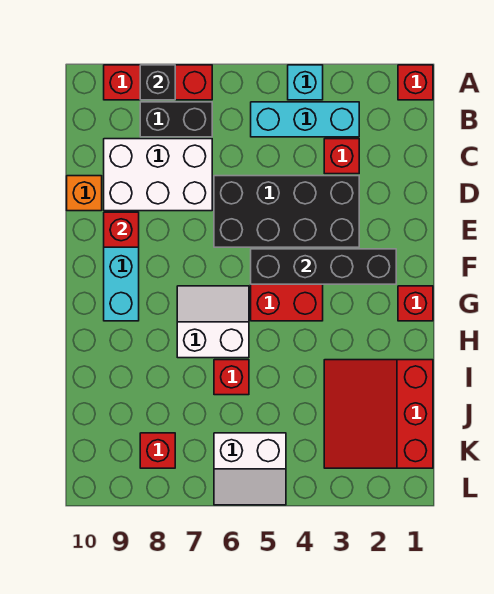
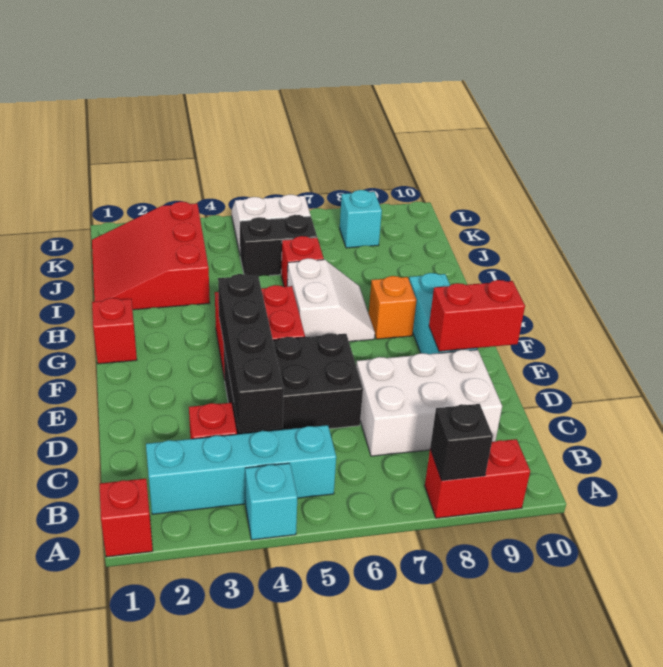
red 1x3 brick [104,65,212,100] -> red 1x2 brick [425,439,530,518]
cyan 1x3 brick [251,102,359,137] -> cyan 1x4 brick [146,425,336,514]
black 1x2 brick [140,102,212,137] -> black 1x2 brick moved to [240,215,317,276]
black 2x4 brick [214,176,359,247] -> black 2x3 brick [224,333,363,434]
orange 1x1 brick [67,176,102,211] -> orange 1x1 brick moved to [369,276,417,339]
red 1x1 brick [104,212,139,247] -> red 1x2 brick [429,280,525,351]
black 1x4 brick [251,249,396,284] -> black 1x4 brick turned to [218,274,284,432]
white 2x2 slope [177,286,249,358] -> white 2x2 slope turned to [287,258,375,342]
red 3x3 slope [324,360,433,468] -> red 3x3 slope turned to [92,202,210,310]
red 1x1 brick [140,433,175,468] -> cyan 1x1 brick [340,190,382,248]

